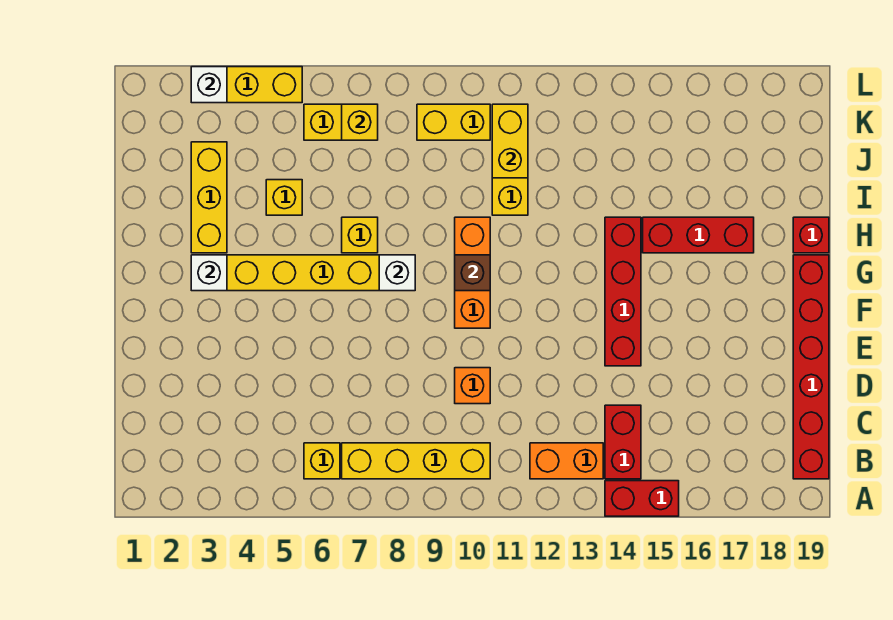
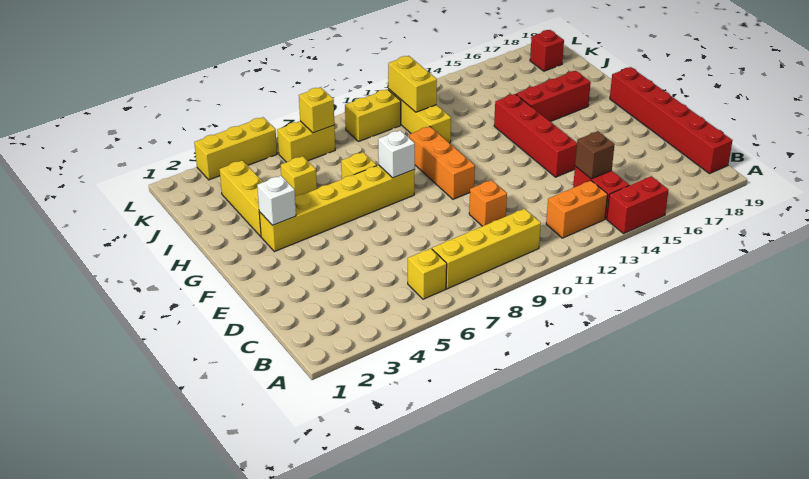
brown 1x1 brick [455,255,490,291] -> brown 1x1 brick moved to [575,131,615,179]
red 1x1 brick [793,217,829,253] -> red 1x1 brick moved to [530,30,564,71]
white 1x1 brick [191,67,227,103] -> none

